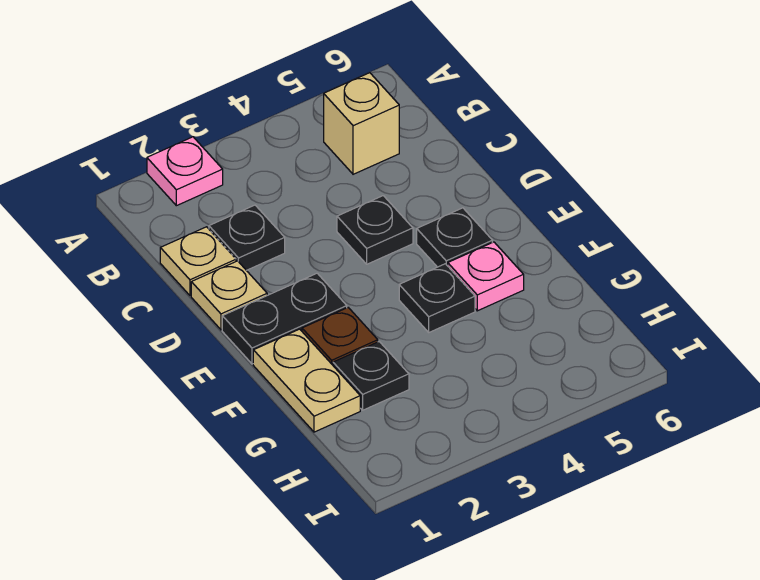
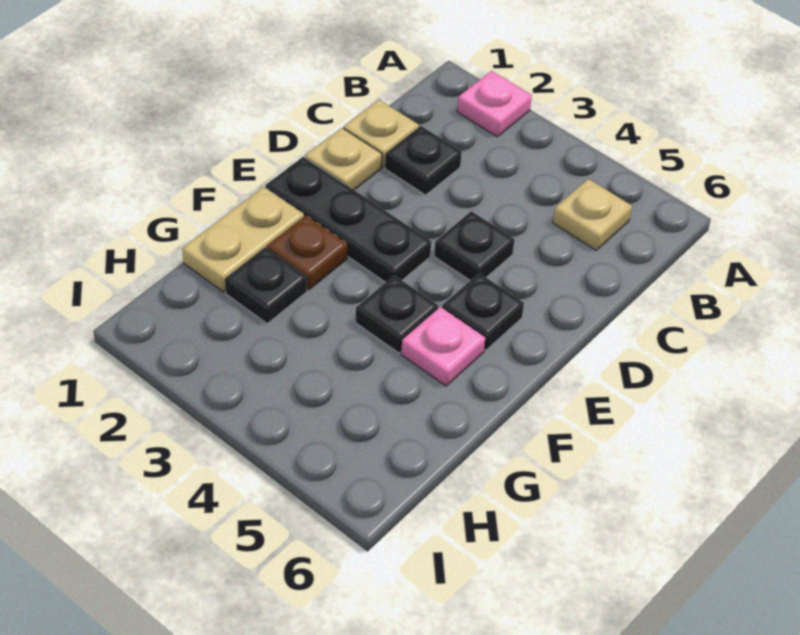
tan 1x1 brick [324,73,399,174] -> tan 1x1 plate [553,179,632,250]
black 1x2 plate [222,273,347,364] -> black 1x3 plate [266,157,431,282]

